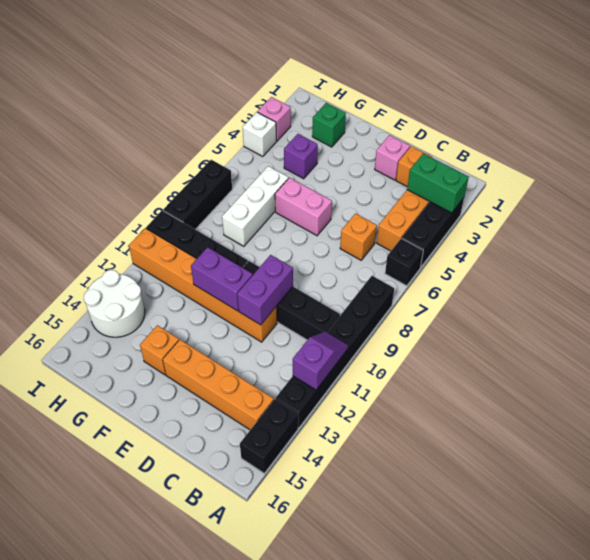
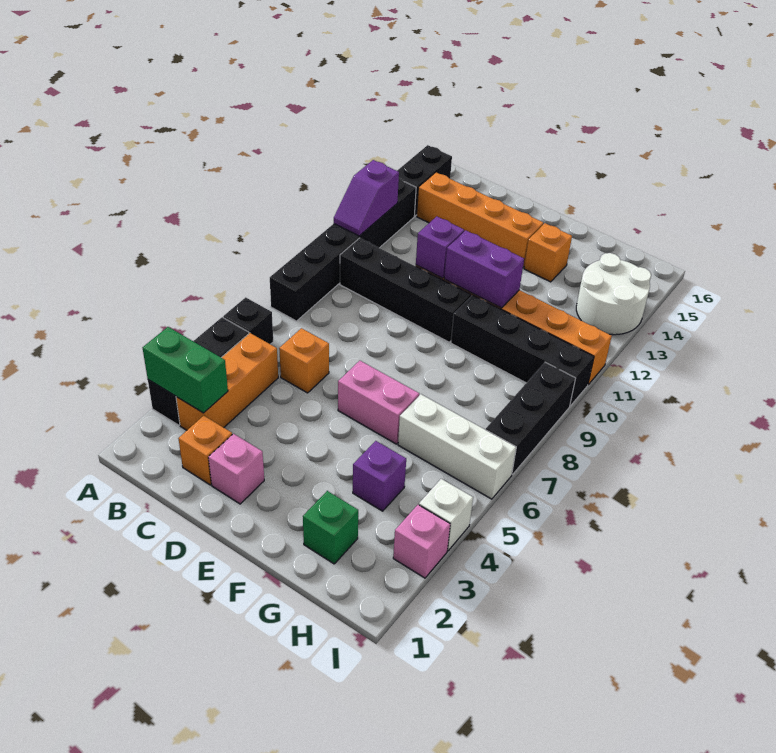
purple 1x2 brick [237,255,293,325] -> purple 1x1 brick [416,216,464,278]
white 1x3 brick [222,166,288,246] -> white 1x3 brick turned to [398,394,516,499]

